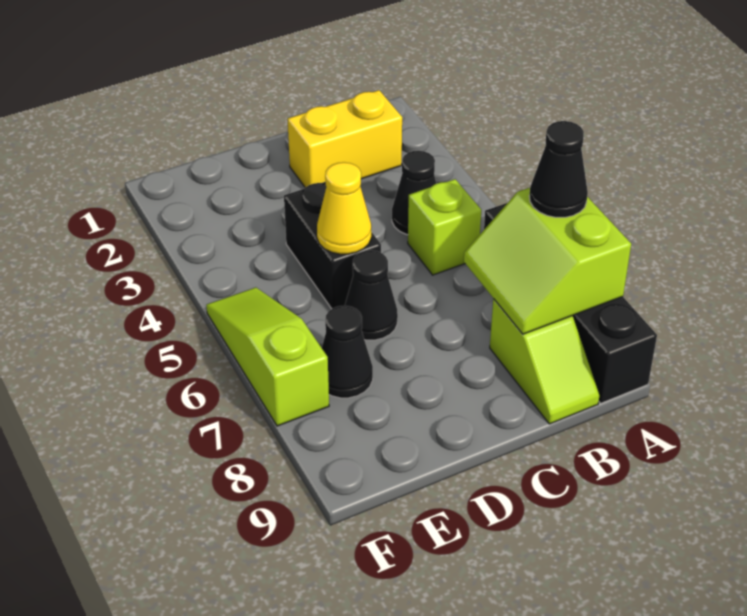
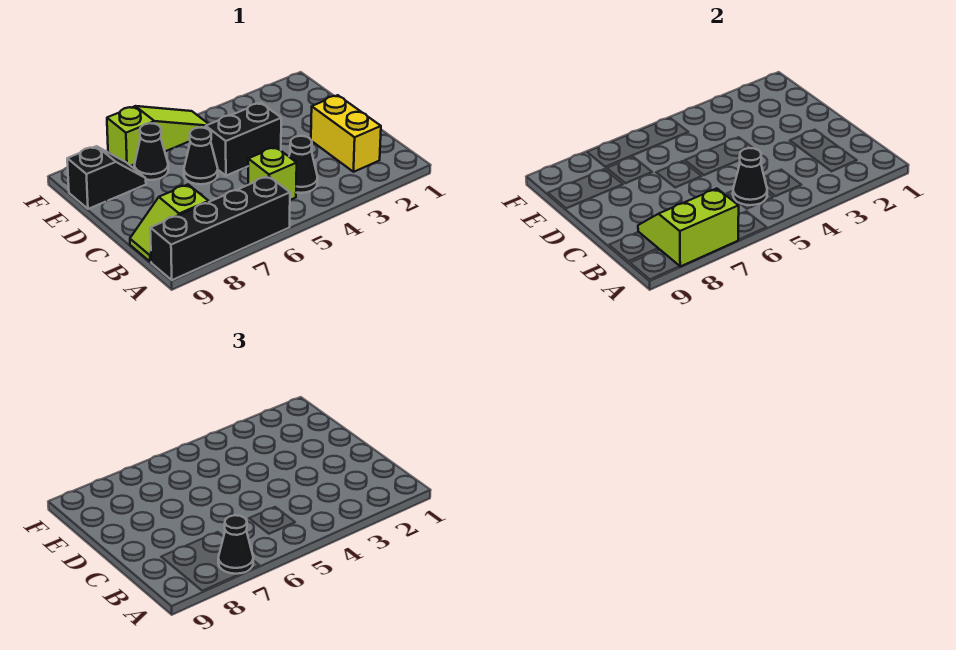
none -> black 1x1 cone [733,148,767,205]
yellow 1x1 cone [317,162,371,254] -> none
none -> black 1x2 slope [67,146,146,209]

